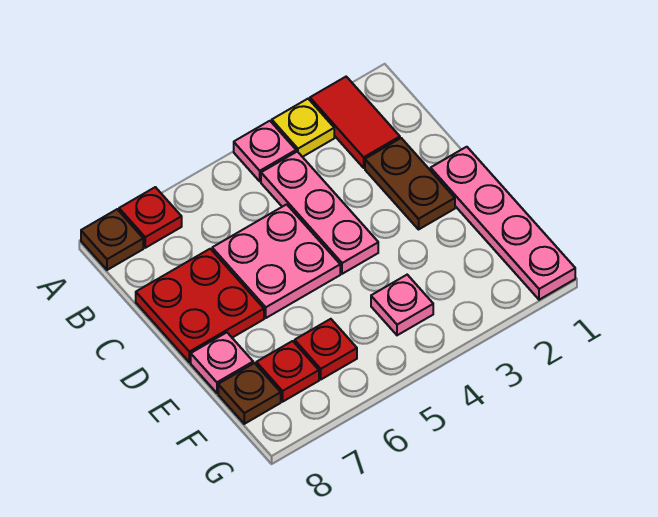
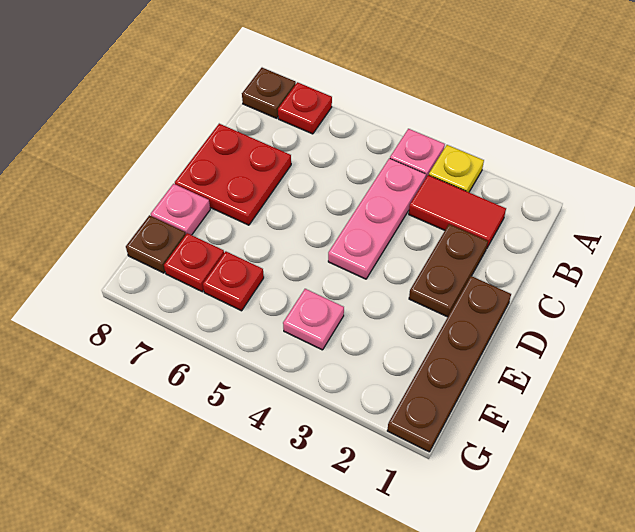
red 1x2 tile [310,77,400,168] -> red 1x2 tile turned to [409,175,506,249]
pink 2x2 plate [212,204,340,318] -> none
pink 1x4 plate [431,147,575,300] -> brown 1x4 plate [387,276,511,452]

